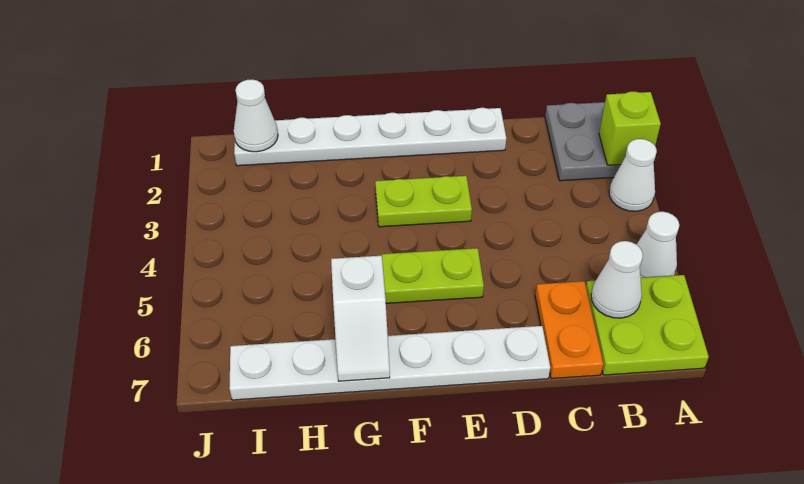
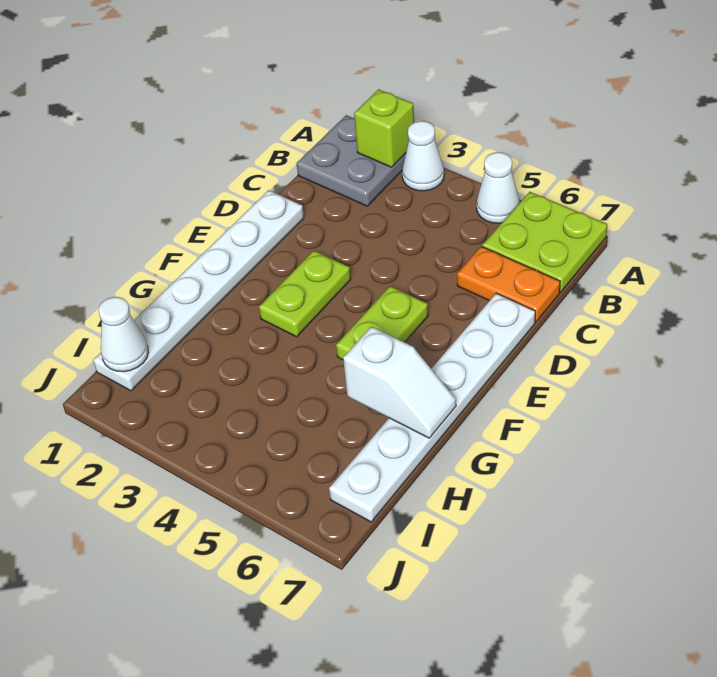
white 1x1 cone [591,241,643,318] -> none

